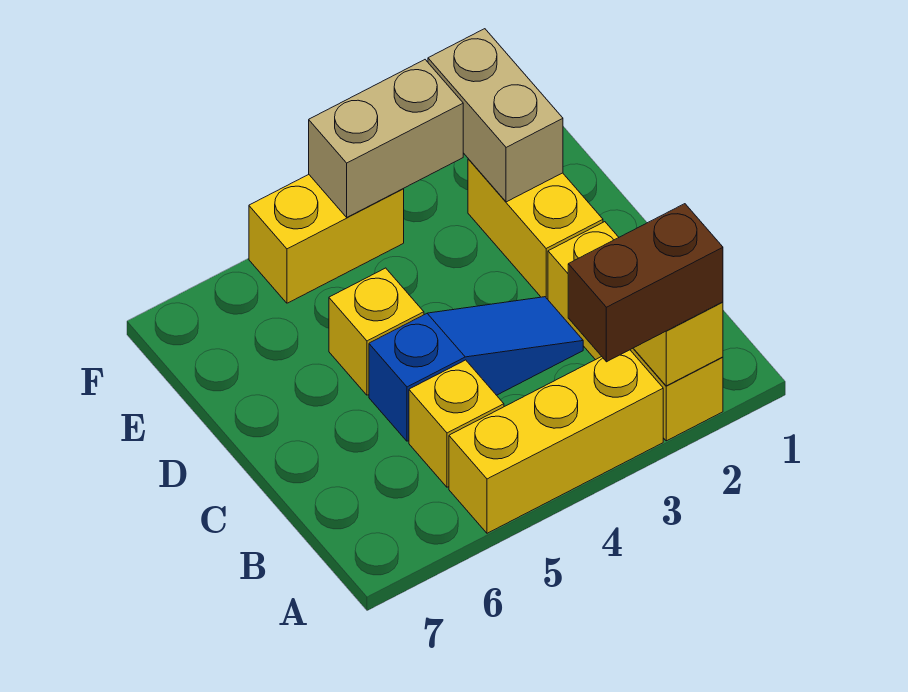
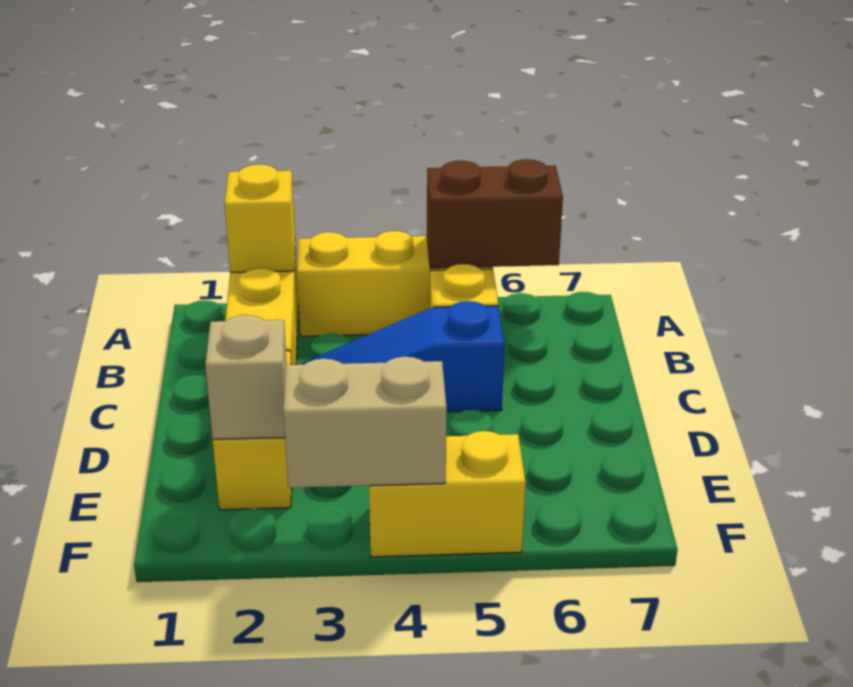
brown 1x2 brick [568,204,723,362] -> brown 1x2 brick moved to [427,159,563,268]
yellow 1x1 brick [329,268,424,395] -> none
tan 1x2 brick [428,29,563,202] -> tan 1x1 brick [205,315,287,439]

